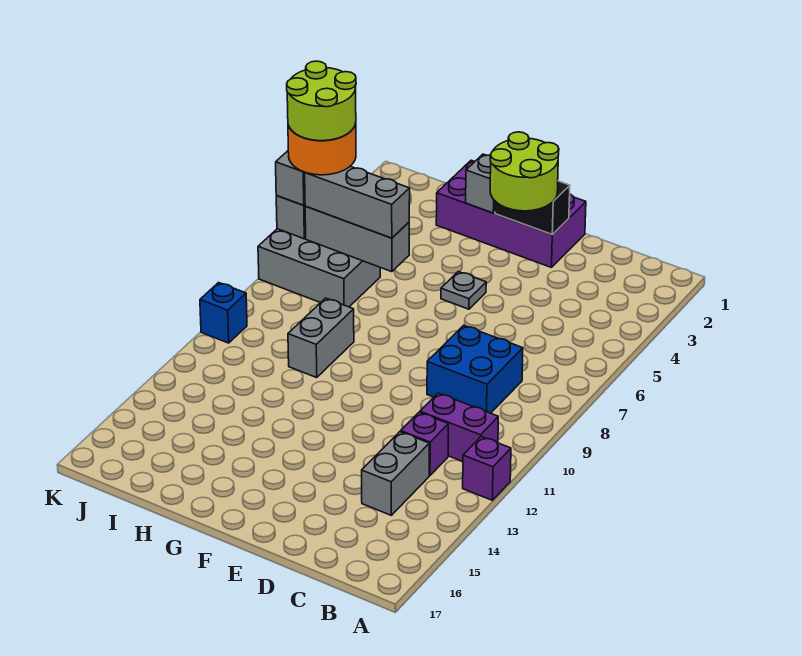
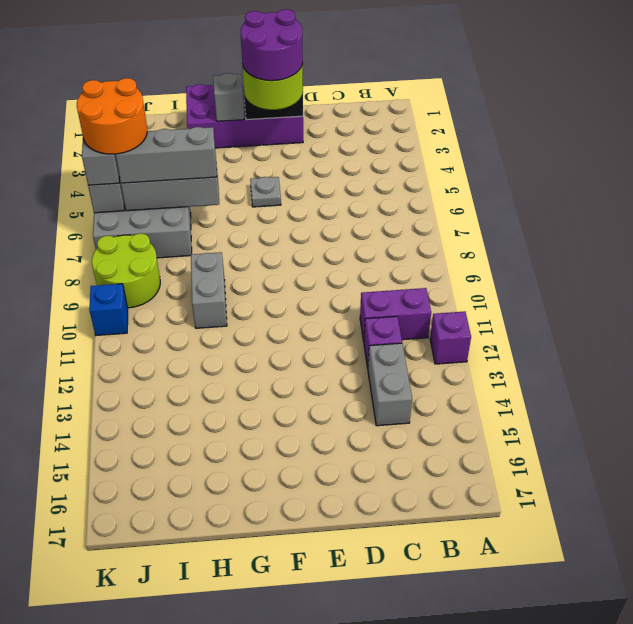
blue 2x2 brick [427,325,523,413] -> none
none -> purple 2x2 round brick [241,9,303,81]
lime 2x2 round brick [287,61,356,141] -> lime 2x2 round brick moved to [92,233,160,308]

